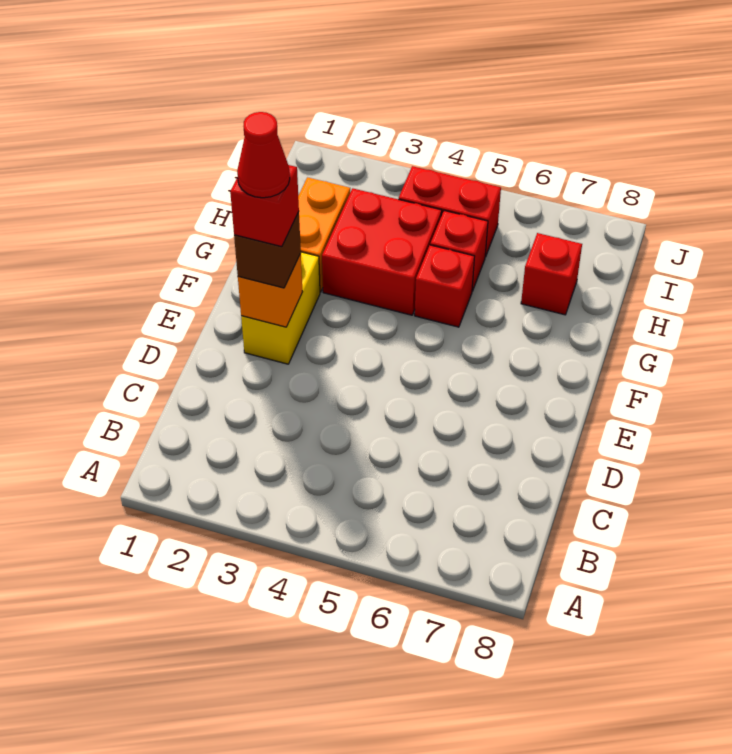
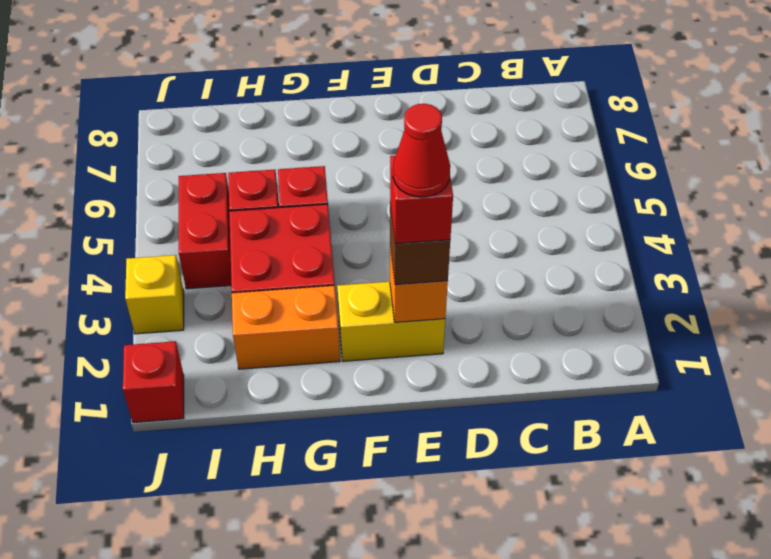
red 1x1 brick [521,233,582,315] -> red 1x1 brick moved to [123,341,184,423]
none -> yellow 1x1 brick [125,255,184,334]

